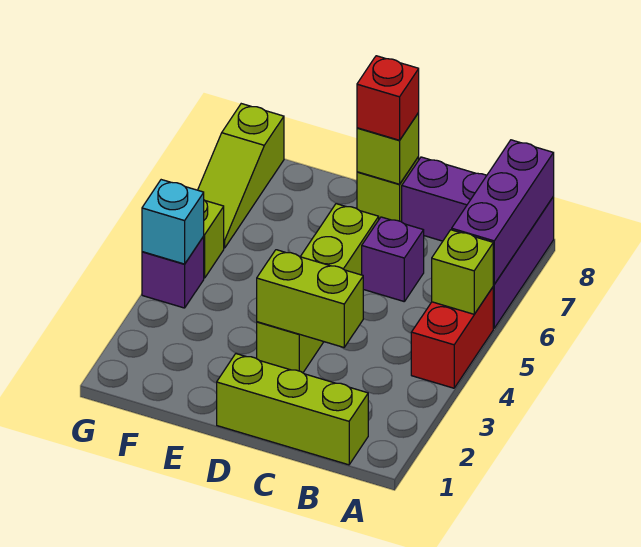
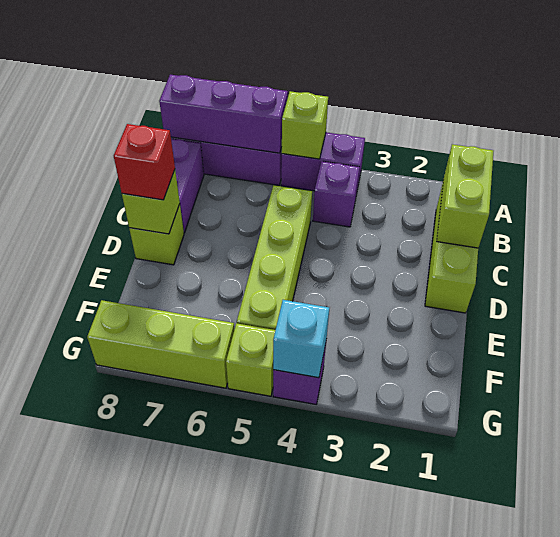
red 1x2 brick [411,287,493,388] -> purple 1x2 brick [281,132,365,195]
lime 1x2 brick [257,250,363,347] -> lime 1x2 brick moved to [437,144,493,248]
purple 1x1 brick [362,217,424,301] -> purple 1x1 brick moved to [313,161,360,227]
lime 1x4 brick [257,204,379,373] -> lime 1x4 brick turned to [237,185,312,330]
lime 1x3 slope [198,104,284,248] -> lime 1x3 brick [87,300,234,388]

